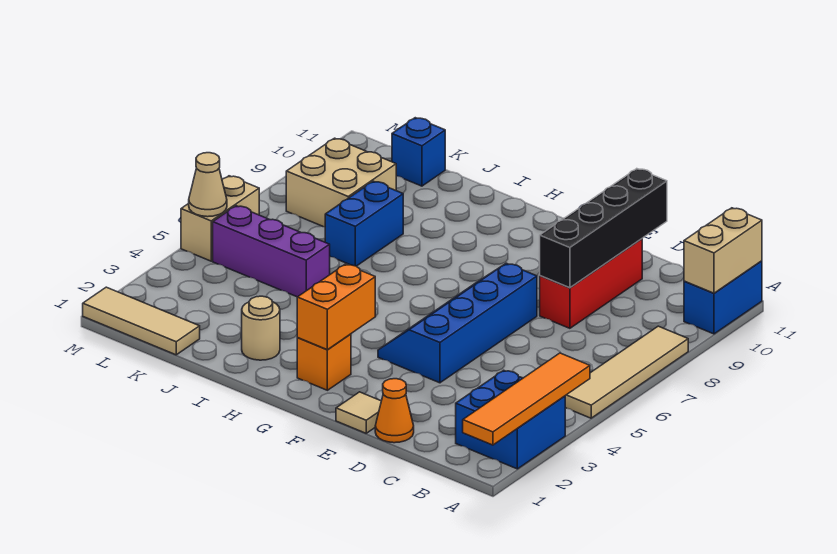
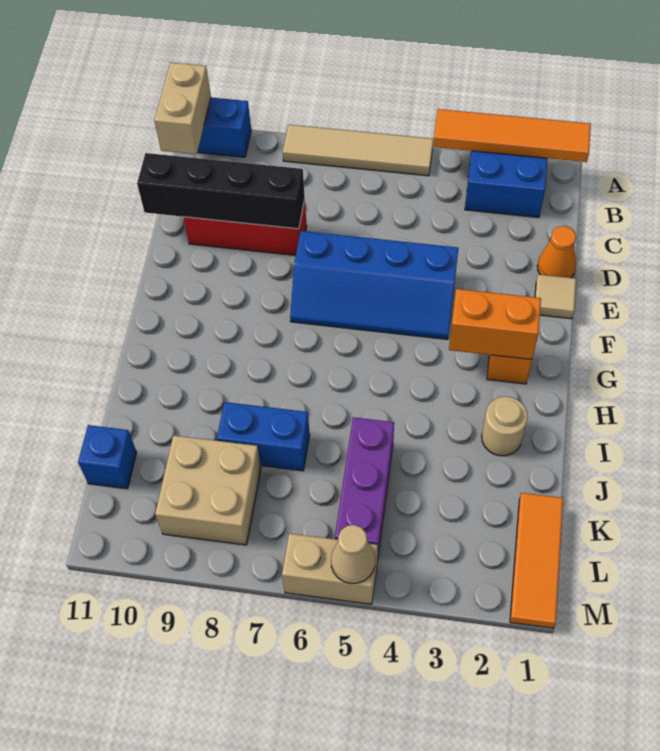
tan 1x2 brick [684,208,762,293] -> tan 1x2 brick turned to [154,63,211,154]
tan 1x3 tile [83,287,200,355] -> orange 1x3 tile [510,493,563,628]

